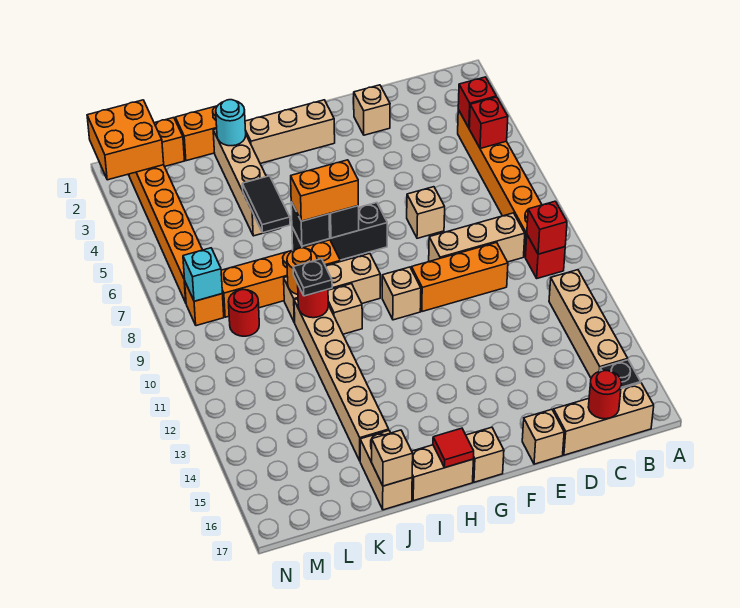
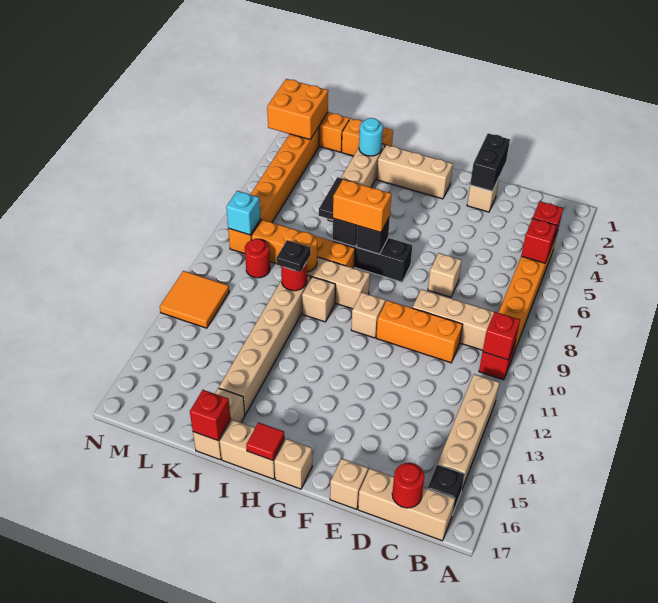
none -> black 1x2 brick [470,133,510,191]
tan 1x1 brick [372,430,413,486] -> red 1x1 brick [190,390,231,441]
none -> orange 2x2 tile [160,271,229,328]

